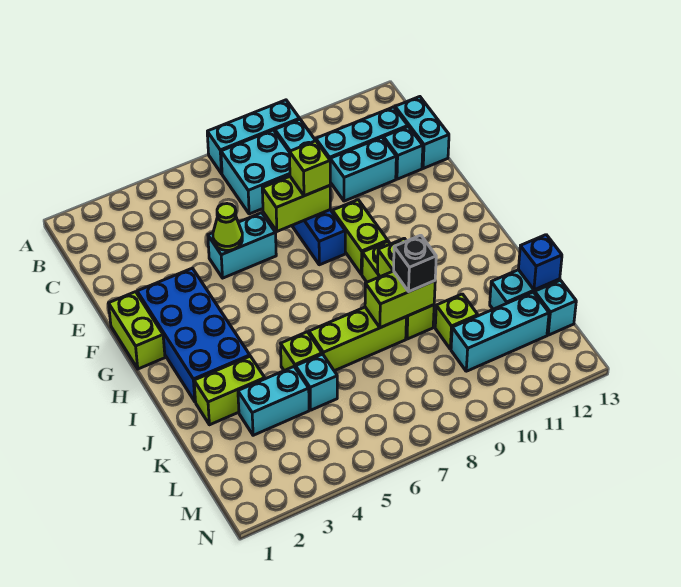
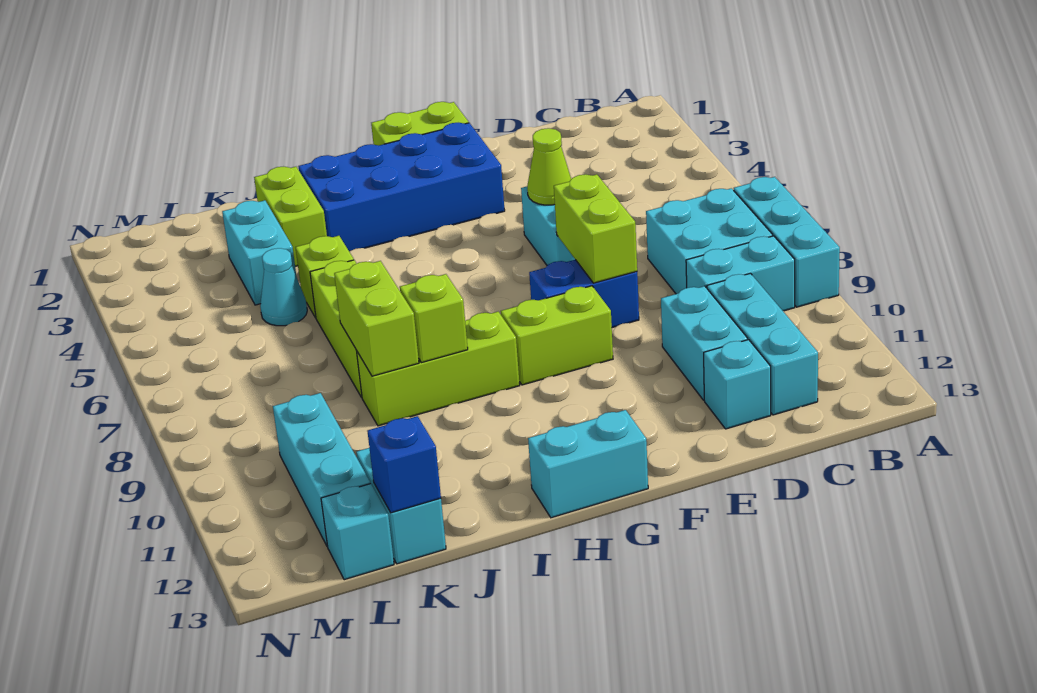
cyan 1x2 brick [395,97,449,168] -> cyan 1x2 brick moved to [528,410,648,518]
lime 1x1 brick [289,141,330,196] -> none
black 1x1 brick [394,235,436,291] -> none
cyan 1x1 brick [296,354,337,410] -> cyan 1x1 cone [260,248,307,326]
lime 1x1 brick [435,294,478,349] -> none

